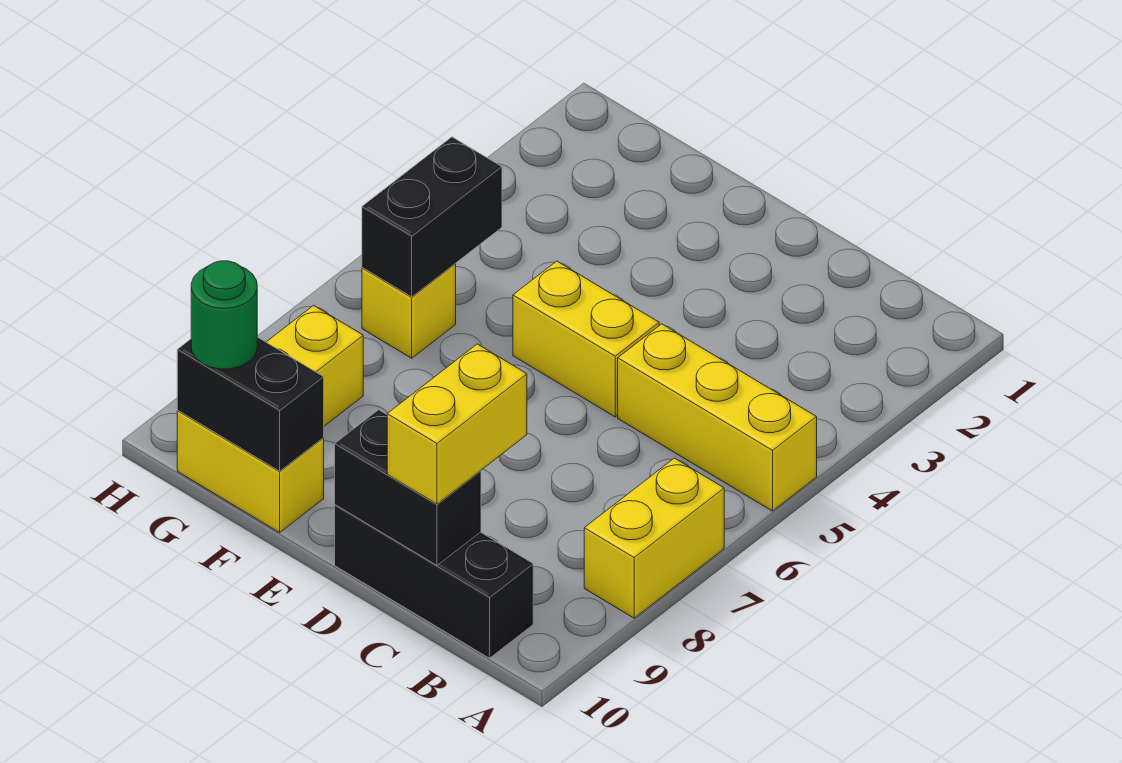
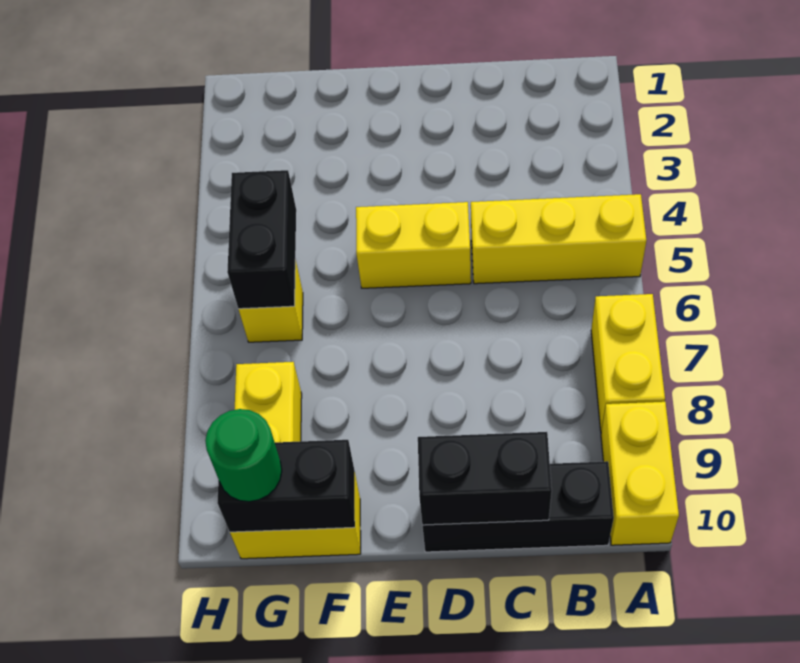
yellow 1x2 brick [387,344,527,504] -> yellow 1x2 brick moved to [601,402,679,545]

